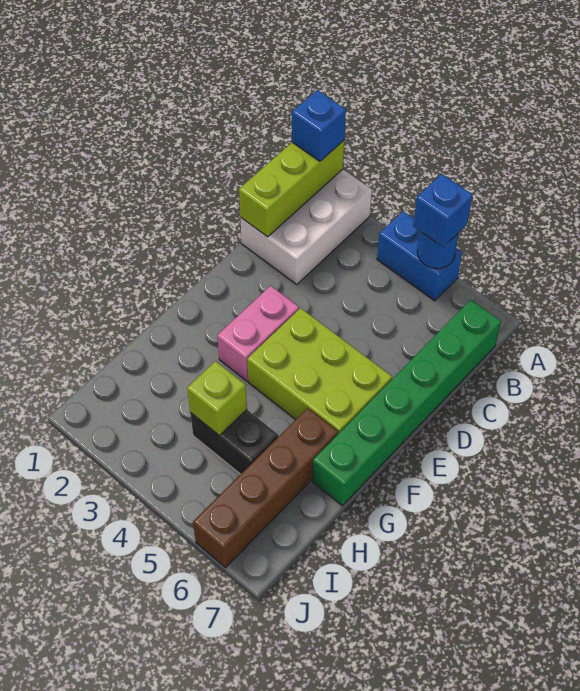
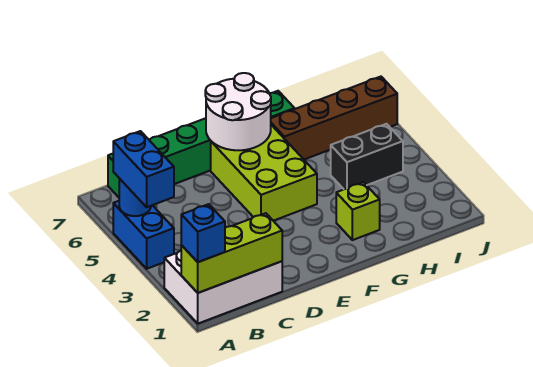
blue 1x1 brick [413,174,472,247] -> blue 1x2 brick [113,131,174,207]
pink 1x2 brick [217,286,299,381] -> none
none -> white 2x2 round brick [205,73,271,150]
black 1x2 brick [190,410,278,474] -> black 1x2 brick turned to [331,124,403,189]
lime 1x1 brick [187,361,247,436] -> lime 1x1 brick moved to [336,182,380,240]

